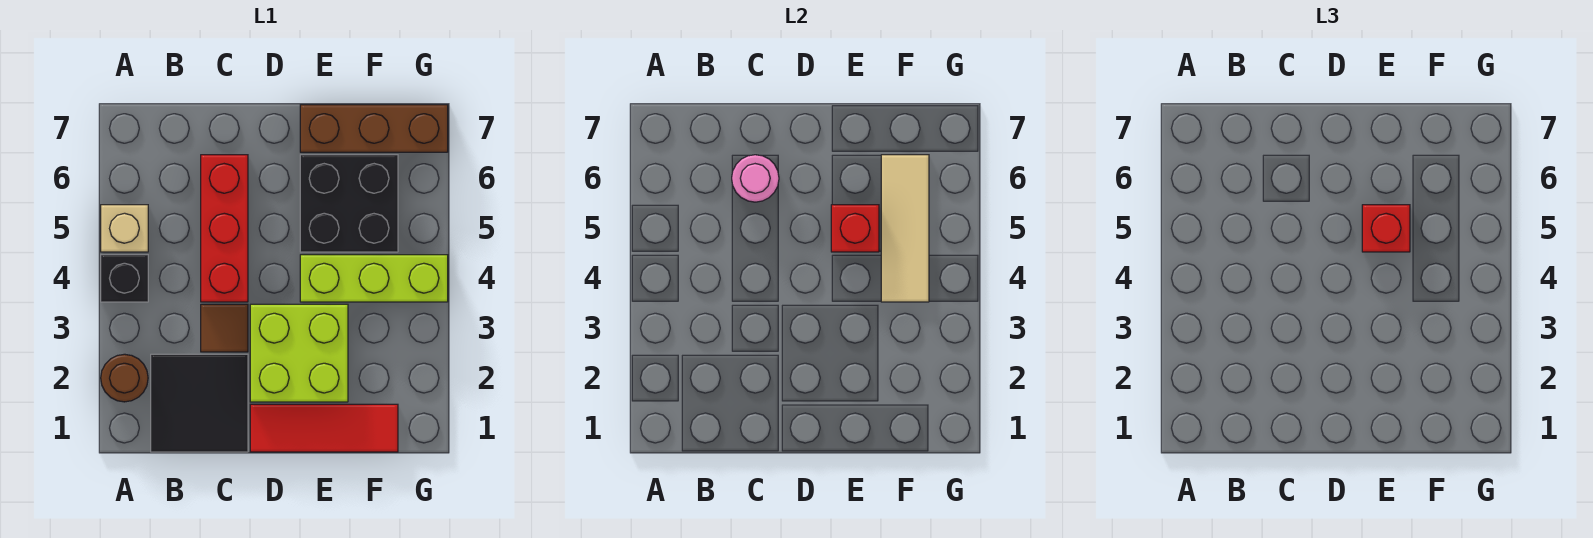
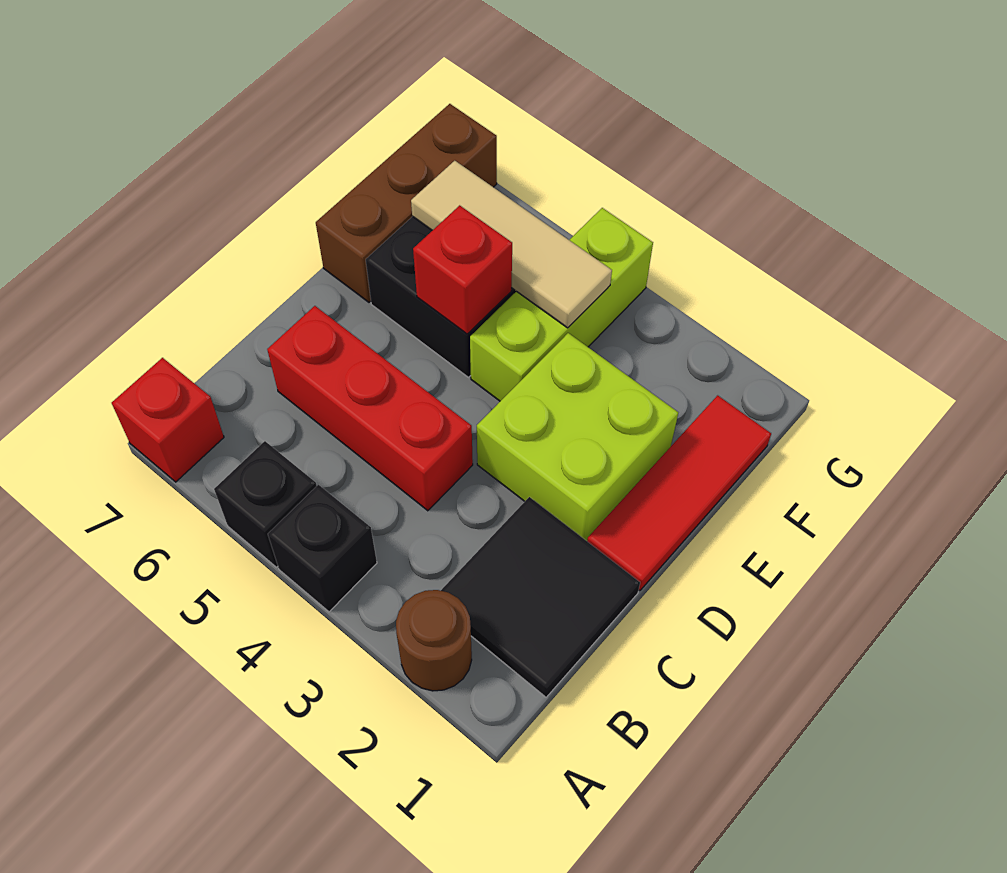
tan 1x1 brick [101,205,148,252] -> black 1x1 brick [214,441,317,567]
brown 1x1 tile [201,304,248,352] -> none
pink 1x1 round brick [732,155,779,202] -> none
red 1x1 brick [1362,205,1410,252] -> red 1x1 brick moved to [112,358,224,482]

